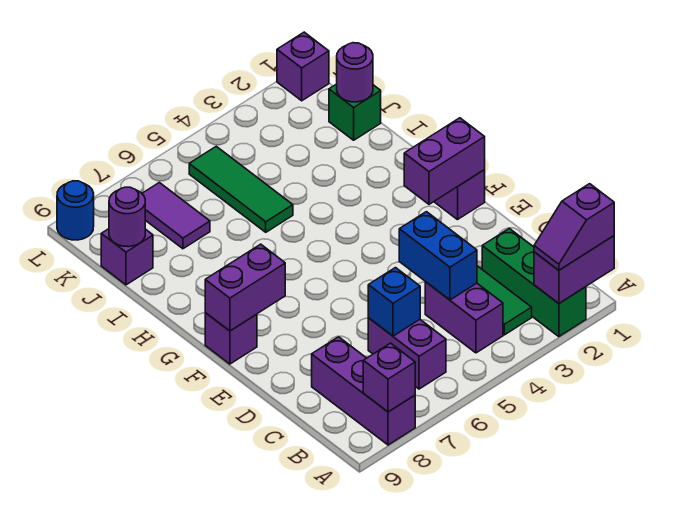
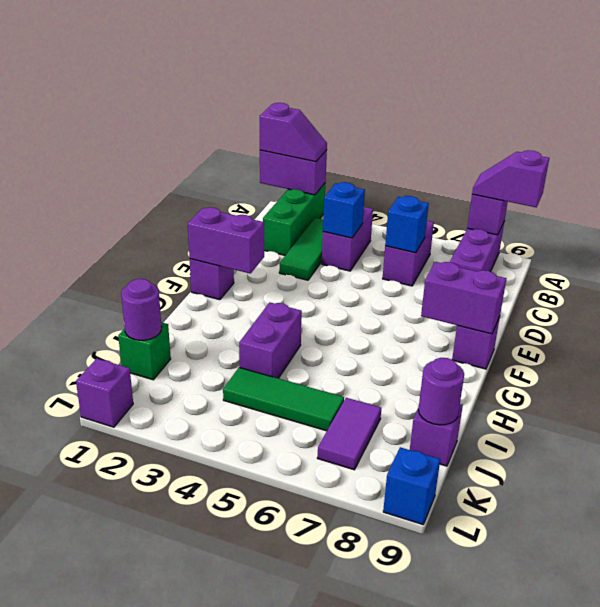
none -> purple 1x2 slope [472,150,549,207]
blue 1x2 brick [399,212,477,300] -> blue 1x1 brick [323,182,365,238]
none -> purple 1x2 brick [239,302,302,378]
green 1x3 tile [189,146,293,232] -> green 1x3 tile turned to [223,367,344,431]
blue 1x1 round brick [57,181,94,240] -> blue 1x1 brick [383,447,440,525]

